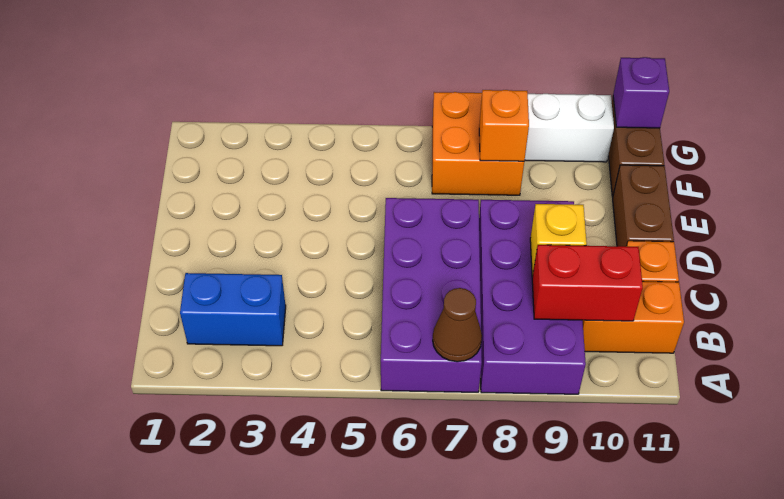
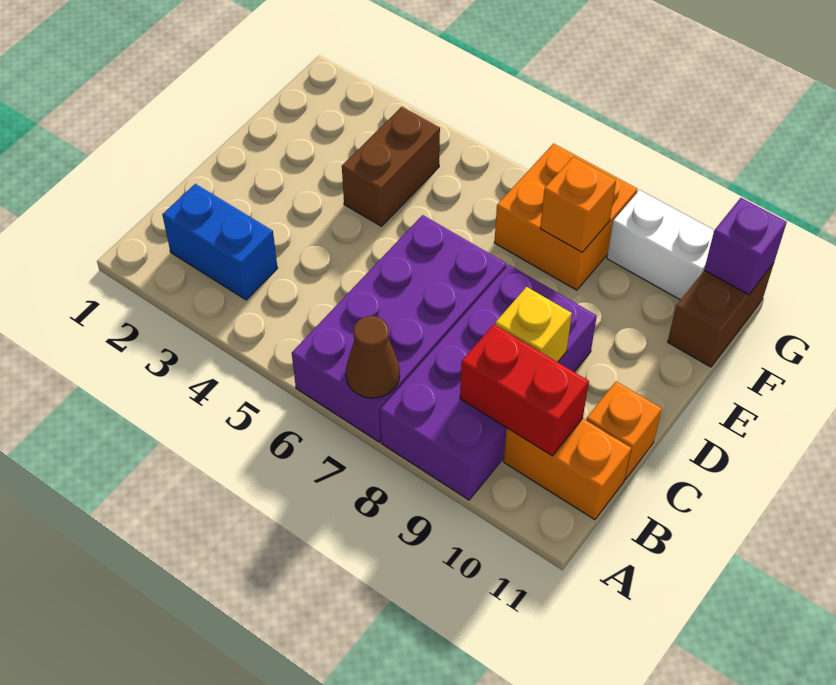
brown 1x2 brick [613,165,674,246] -> brown 1x2 brick moved to [342,107,440,226]

